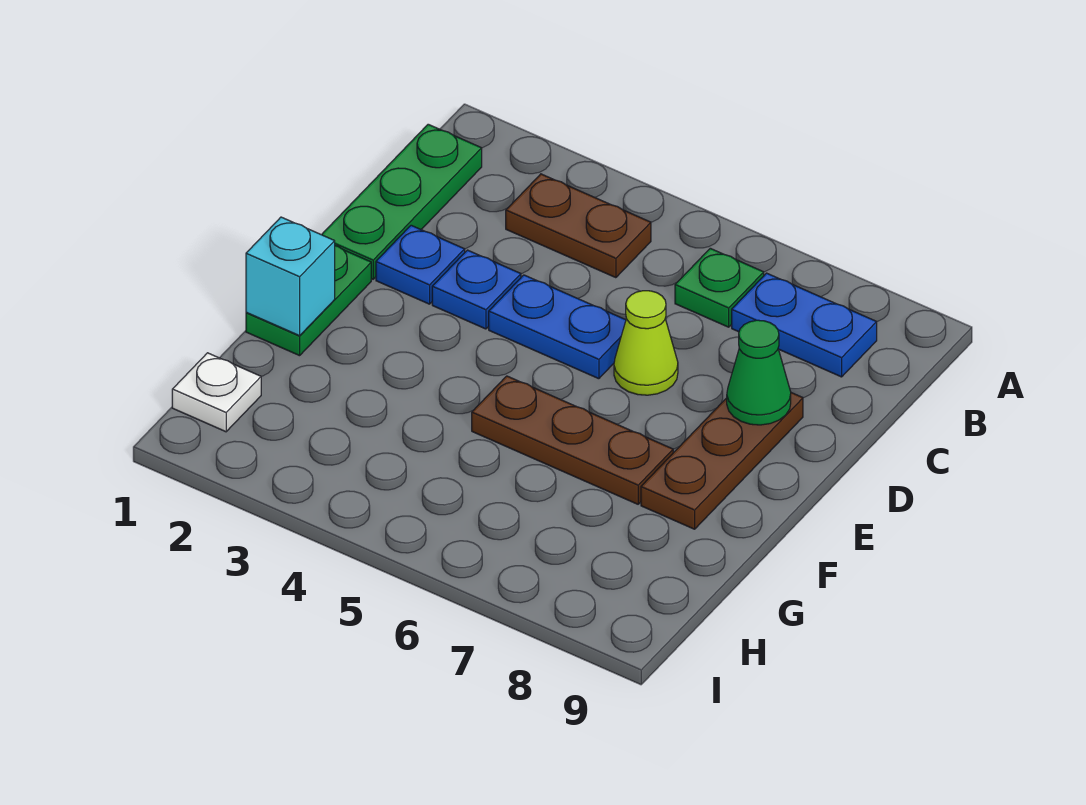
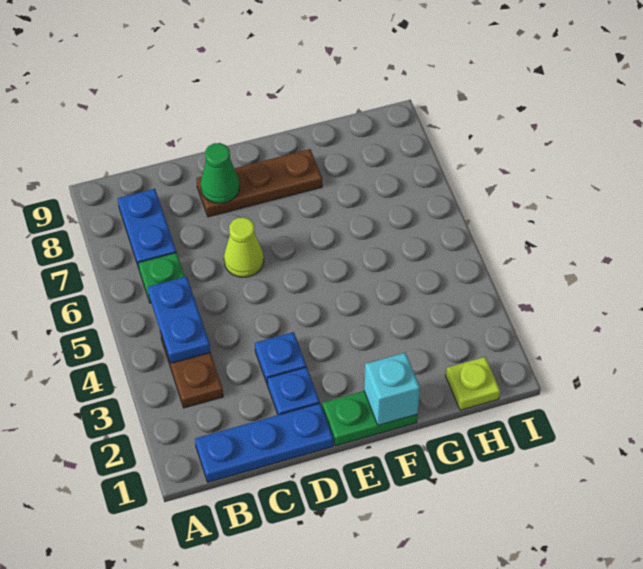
green 1x3 plate [322,124,482,279] -> blue 1x3 plate [195,403,333,482]
blue 1x2 plate [489,275,626,379] -> blue 1x2 plate moved to [148,276,211,363]
brown 1x3 plate [472,376,673,504] -> none
white 1x1 plate [172,353,261,432] -> lime 1x1 plate [446,357,500,410]

